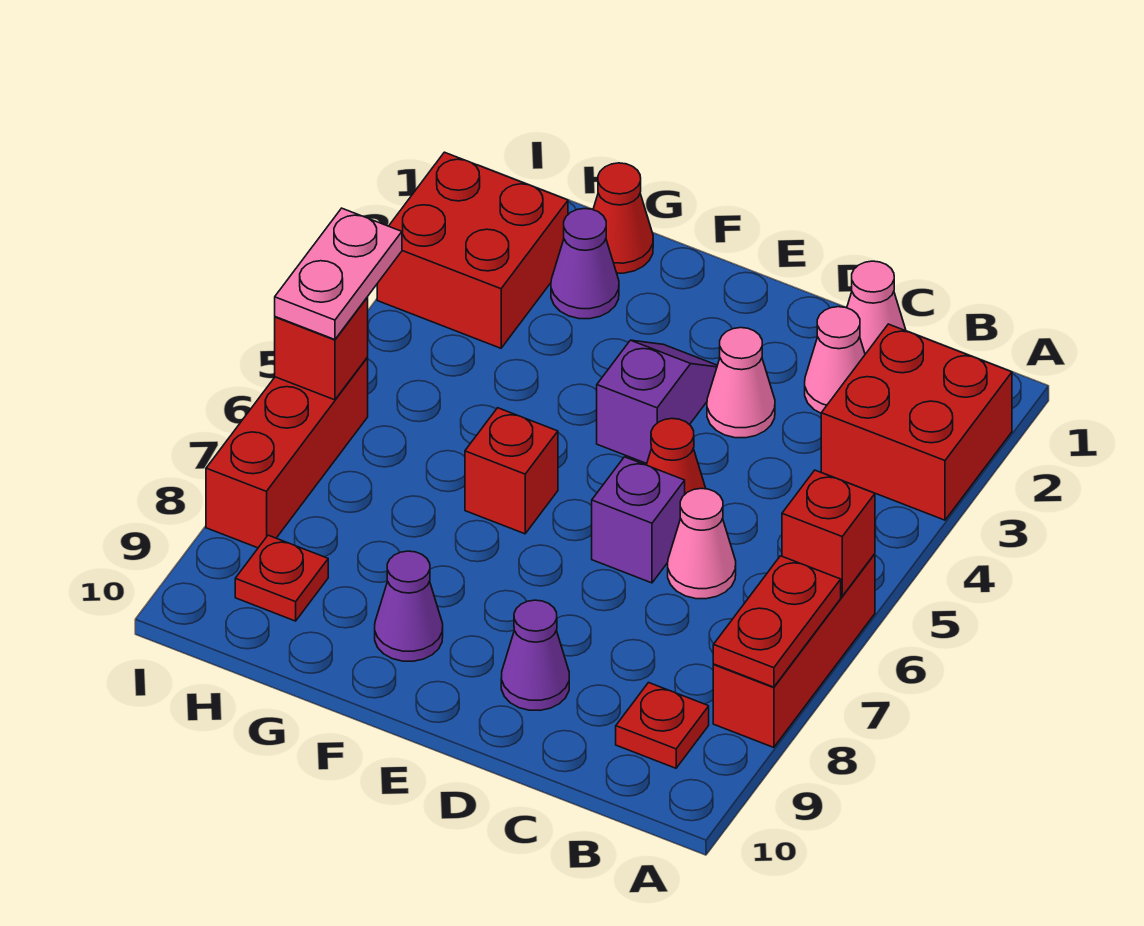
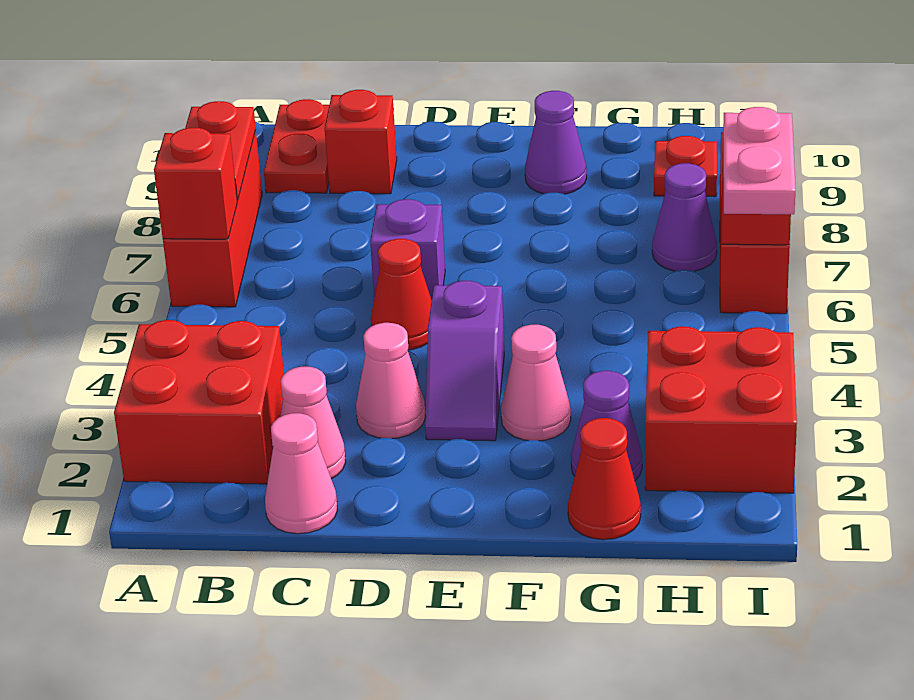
red 1x1 plate [616,683,709,768] -> red 1x2 plate [264,99,329,193]
pink 1x1 cone [668,489,736,599] -> pink 1x1 cone moved to [501,325,571,441]
purple 1x1 cone [501,600,569,710] -> purple 1x1 cone moved to [652,163,717,271]
red 1x1 brick [465,408,558,534] -> red 1x1 brick moved to [325,90,397,194]

